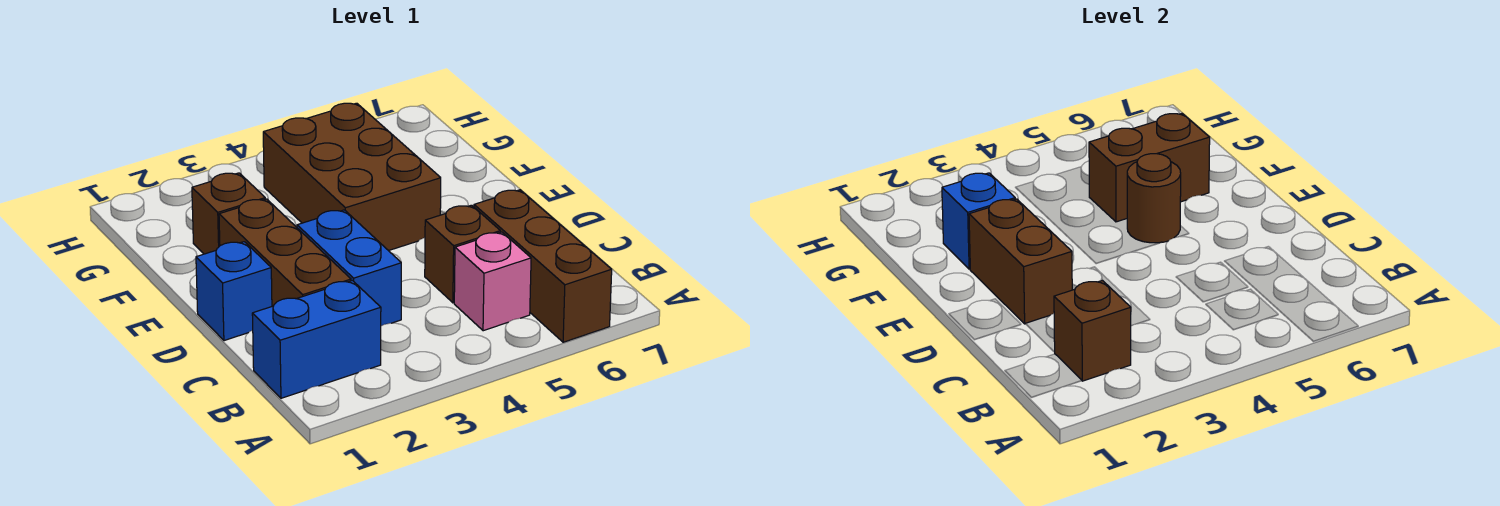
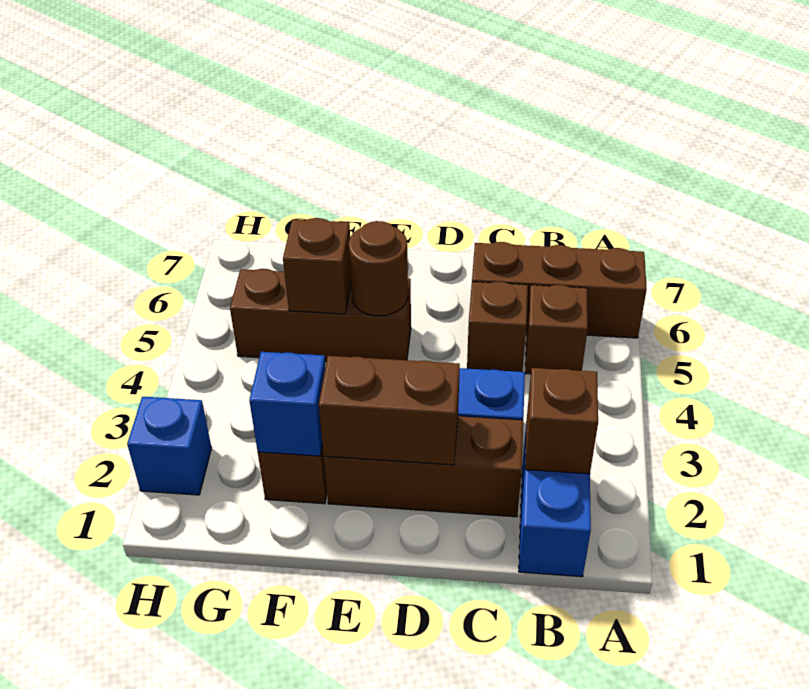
pink 1x1 brick [454,232,531,331] -> brown 1x1 brick [525,285,588,374]
blue 1x1 brick [196,242,272,341] -> blue 1x1 brick moved to [127,397,212,495]
brown 2x3 brick [263,103,441,251] -> brown 1x3 brick [230,269,411,362]
brown 1x2 brick [1089,114,1210,222] -> brown 1x1 brick [283,218,351,314]

